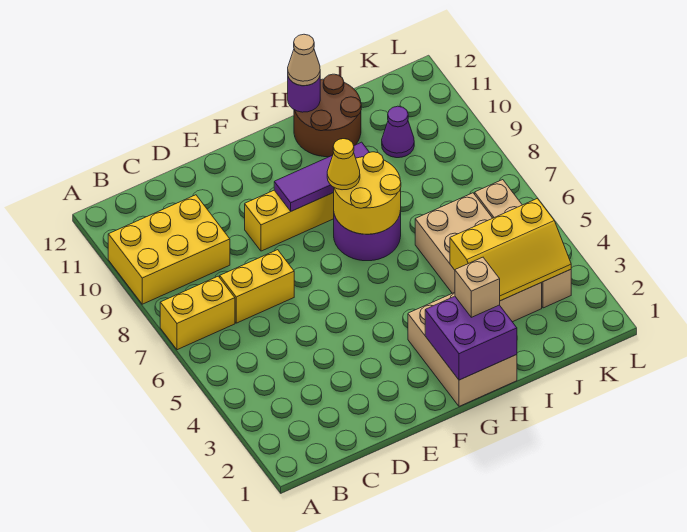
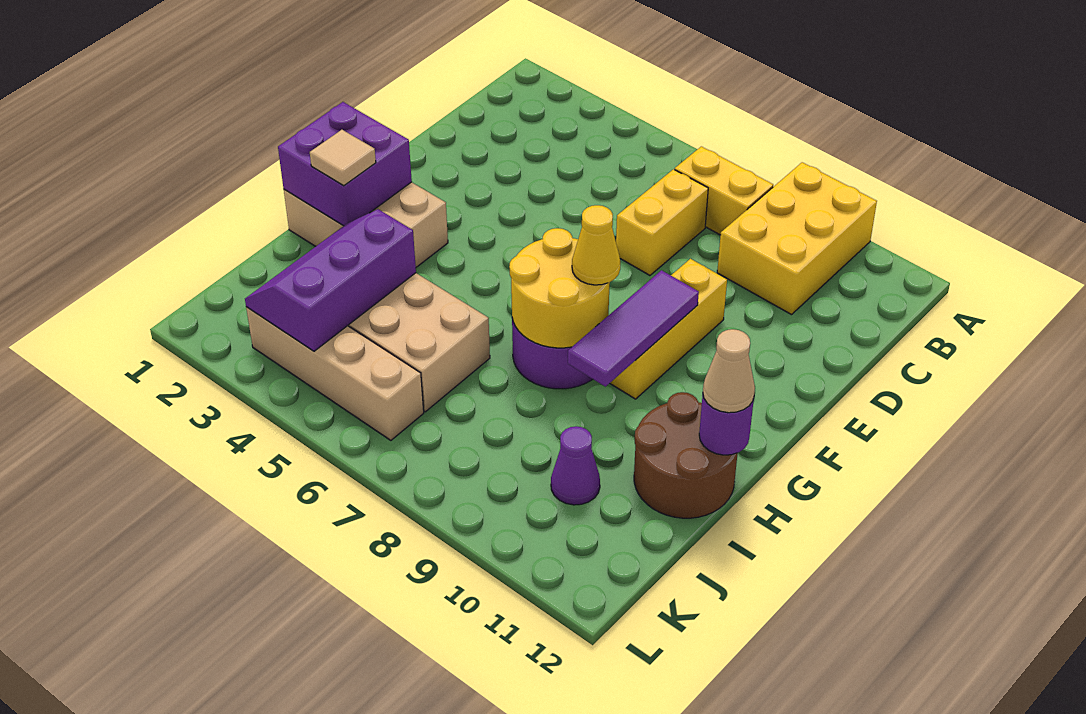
yellow 1x2 brick [160,276,235,350] -> yellow 1x2 brick turned to [675,146,773,235]
tan 1x1 brick [455,257,500,317] -> tan 1x1 tile [310,130,376,186]
yellow 2x3 slope [450,199,571,301] -> purple 2x3 slope [245,209,416,351]

